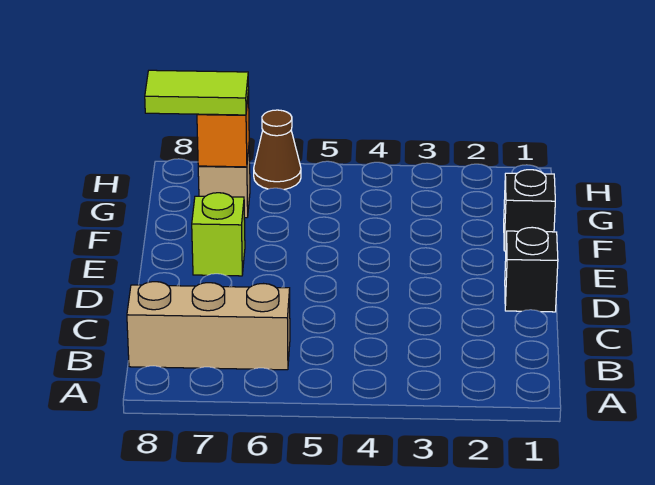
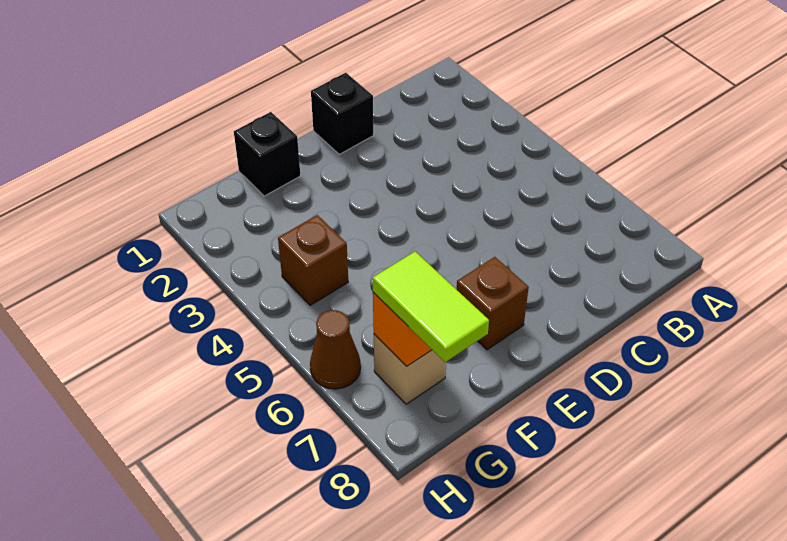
tan 1x3 brick [127,282,290,370] -> none
lime 1x1 brick [192,193,245,276] -> brown 1x1 brick [457,257,529,350]
none -> brown 1x1 brick [278,215,348,305]

